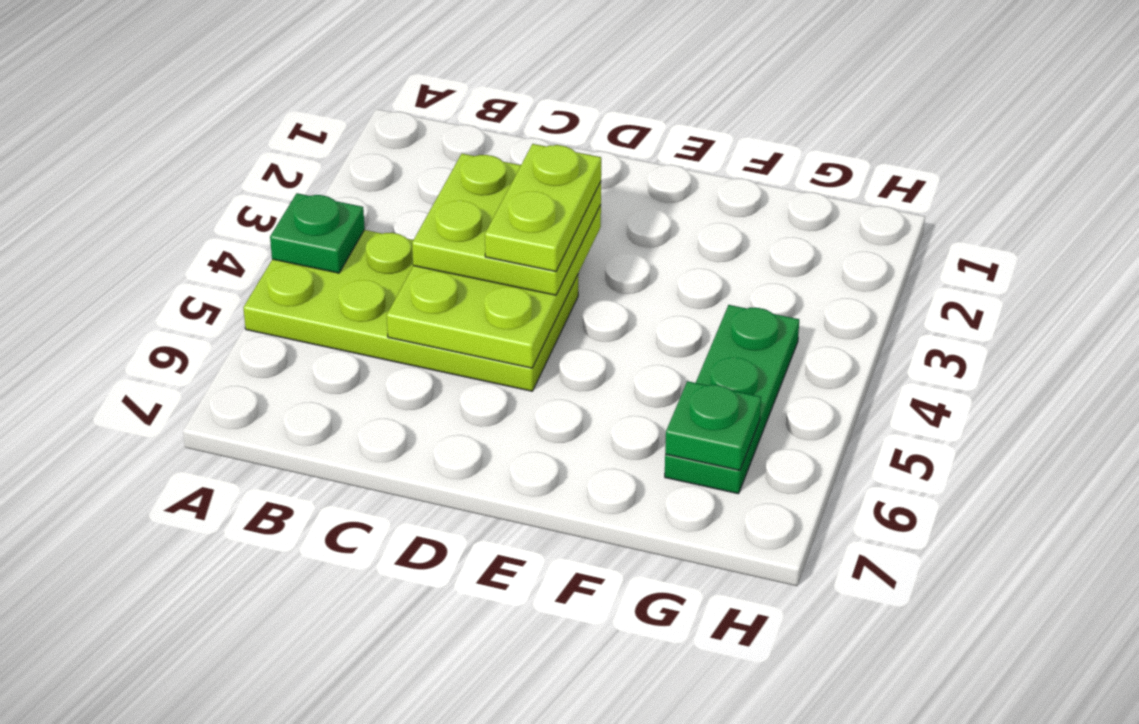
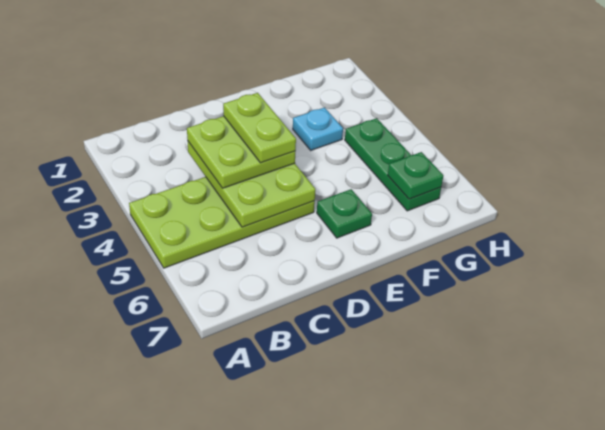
green 1x1 plate [270,193,365,273] -> green 1x1 plate moved to [317,189,372,238]
none -> cyan 1x1 plate [293,107,343,150]

